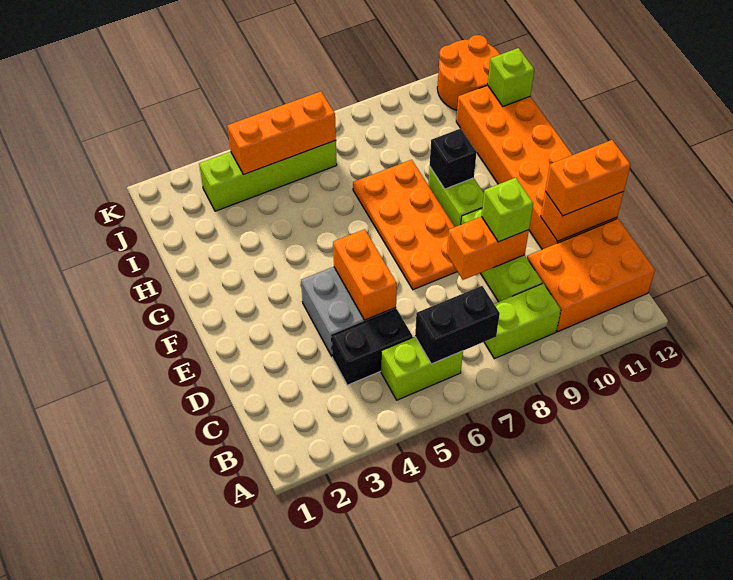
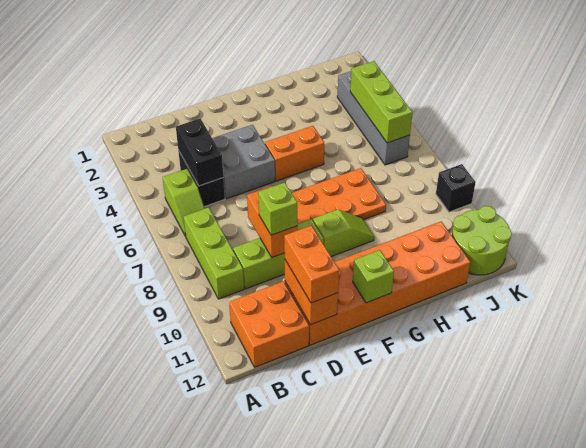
lime 1x2 brick [381,337,463,400] -> lime 1x2 slope [163,169,205,236]
black 1x2 brick [415,286,500,364] -> black 1x2 brick moved to [176,119,223,186]
lime 1x2 brick [484,283,561,359] -> lime 1x3 brick [184,207,244,299]
orange 2x3 brick [527,219,655,332] -> orange 2x2 brick [229,281,309,367]
orange 1x2 brick [333,229,397,320] -> orange 1x2 brick moved to [265,126,324,181]
lime 1x2 brick [428,167,484,227] -> lime 1x2 slope [313,209,374,257]
black 1x1 brick [430,128,477,189] -> black 1x1 brick moved to [436,164,476,212]
lime 1x1 brick [488,48,534,106] -> lime 1x1 brick moved to [353,250,394,303]
lime 1x4 brick [199,140,337,211] -> grey 1x4 brick [337,71,410,165]
orange 1x3 brick [227,91,336,174] -> lime 1x3 brick [350,61,412,143]
orange 2x2 round brick [437,35,500,110] -> lime 2x2 round brick [452,206,512,275]

